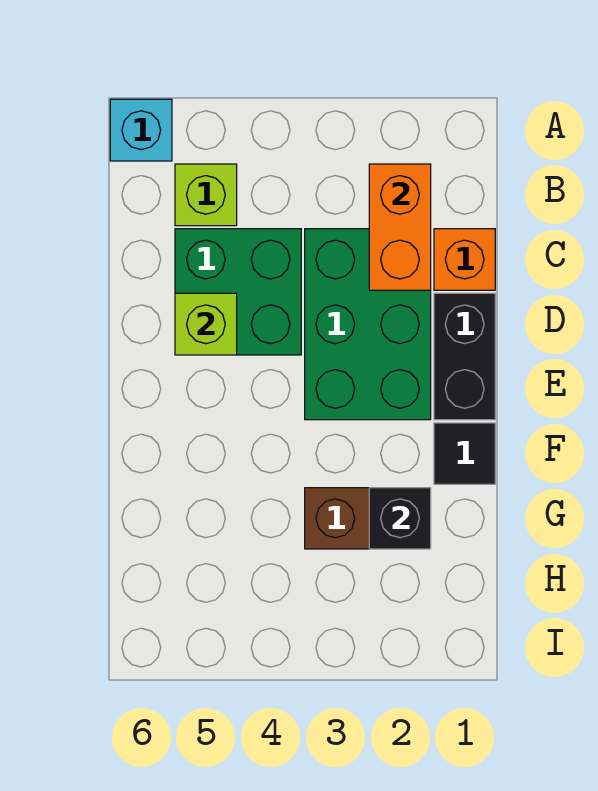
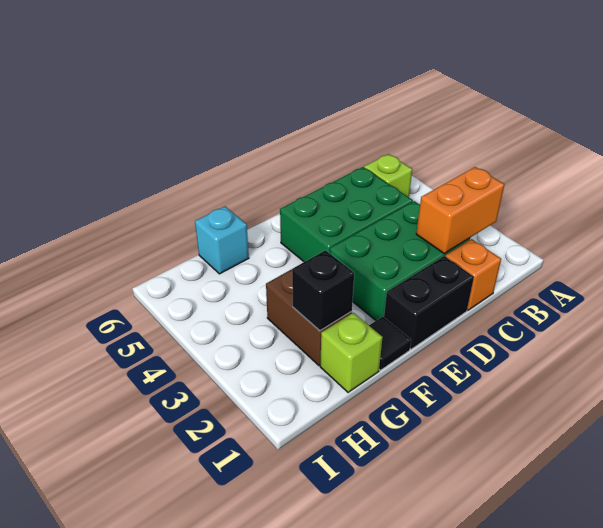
cyan 1x1 brick [110,99,172,161] -> cyan 1x1 brick moved to [195,207,249,274]
green 2x2 brick [175,229,301,355] -> green 2x3 brick [280,167,413,262]
lime 1x1 brick [175,293,237,355] -> lime 1x1 brick moved to [320,313,383,392]

